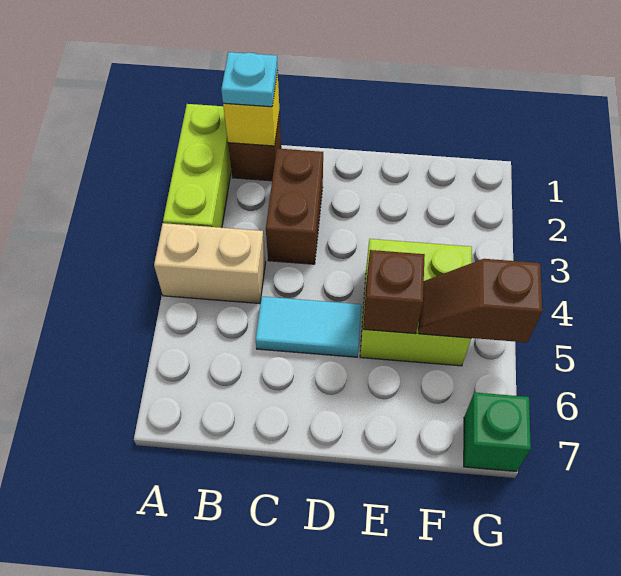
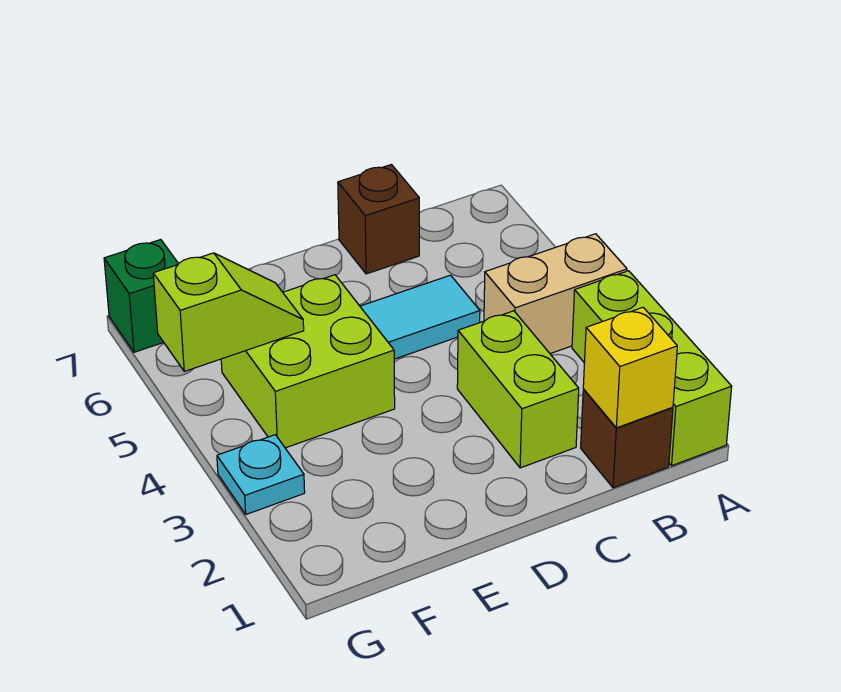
cyan 1x1 plate [221,52,278,107] -> cyan 1x1 plate moved to [217,435,305,514]
brown 1x2 brick [266,148,323,264] -> lime 1x2 brick [457,311,579,468]
brown 1x1 brick [363,250,425,334] -> brown 1x1 brick moved to [338,165,419,274]
brown 1x2 slope [419,259,542,342] -> lime 1x2 slope [153,253,304,371]

